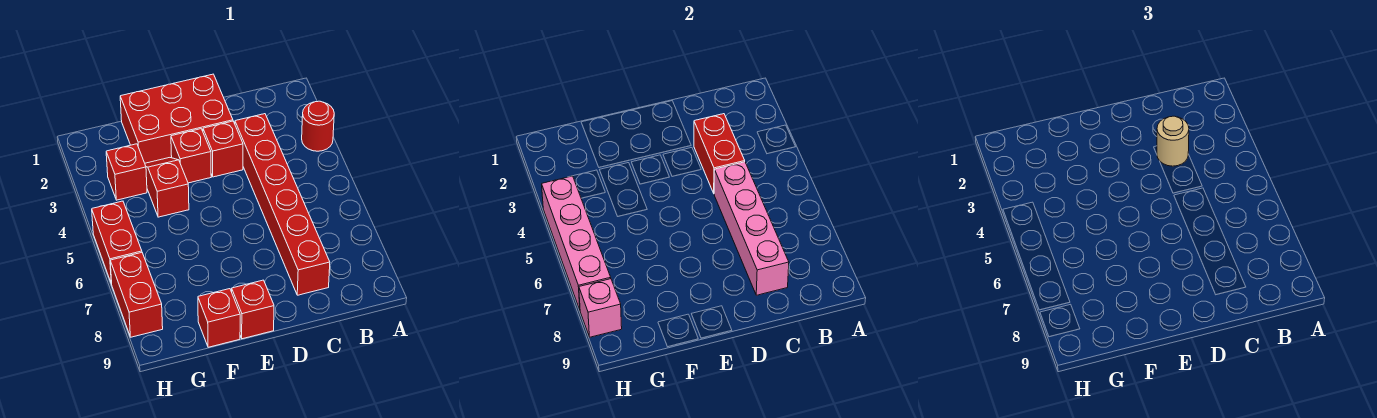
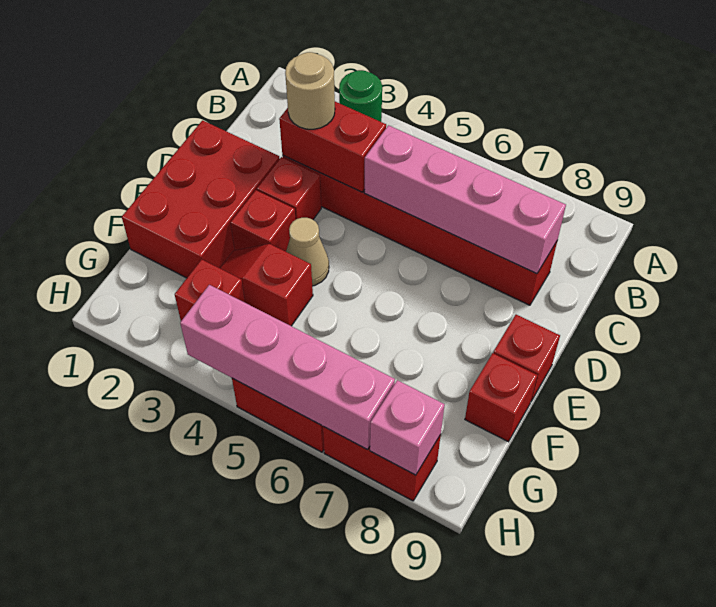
red 1x1 round brick [302,101,334,151] -> green 1x1 round brick [339,70,382,122]
none -> tan 1x1 cone [286,218,329,286]

